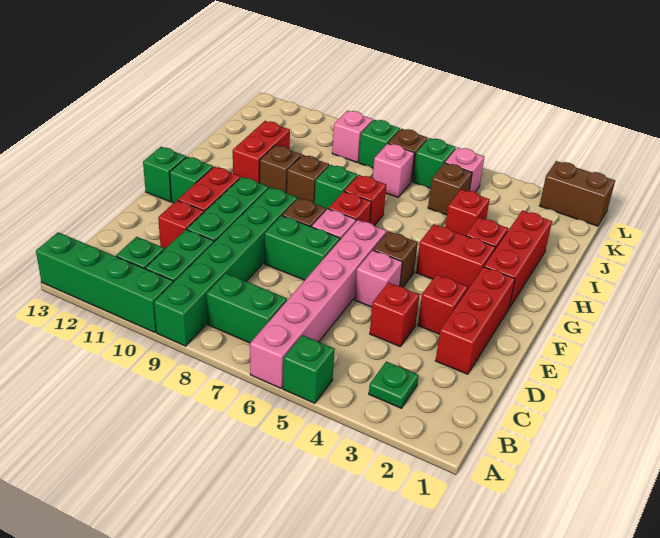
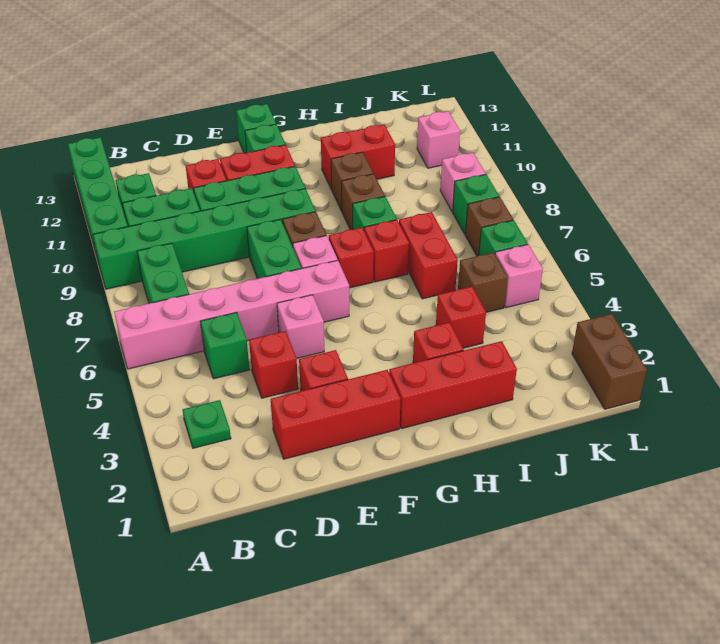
green 1x1 brick [283,335,335,403] -> green 1x1 brick moved to [200,312,250,379]
brown 1x1 brick [373,231,418,287] -> none
red 1x2 brick [416,224,495,290] -> red 1x2 brick moved to [399,212,458,299]
pink 1x1 brick [373,144,414,197] -> pink 1x1 brick moved to [417,111,460,168]

